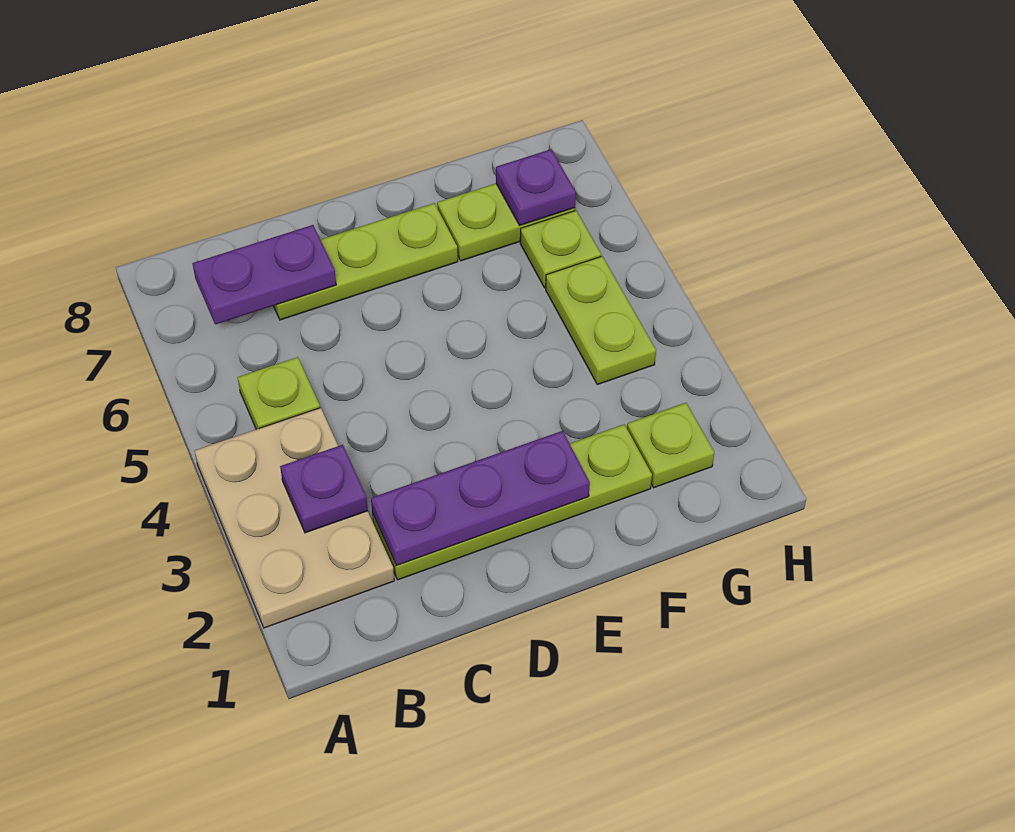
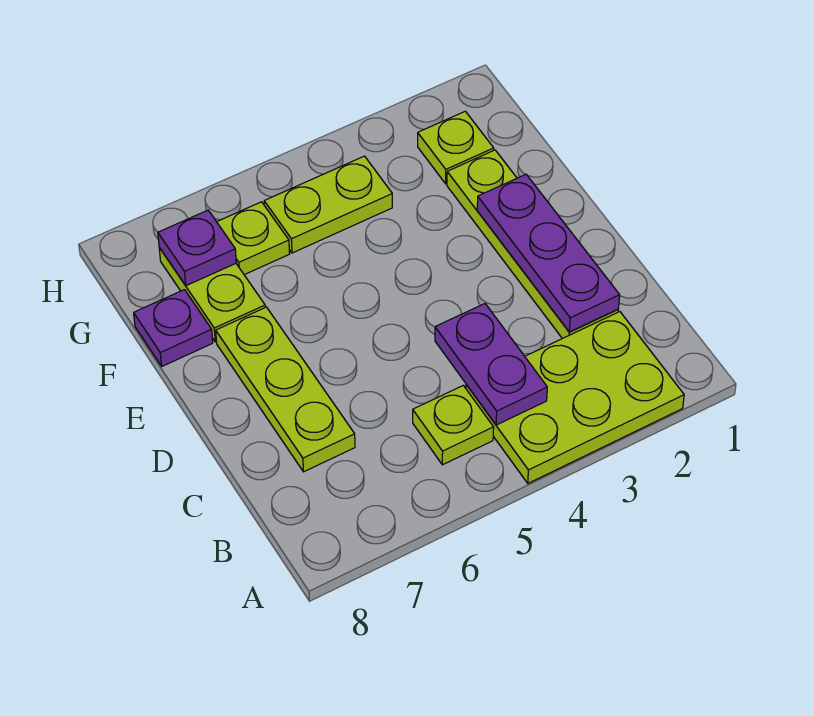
tan 2x3 plate [195,408,394,628] -> lime 2x3 plate [466,312,684,483]
purple 1x1 plate [280,445,368,533] -> purple 1x1 plate moved to [134,290,213,366]
purple 1x2 plate [192,225,336,324] -> purple 1x2 plate moved to [435,304,547,425]

